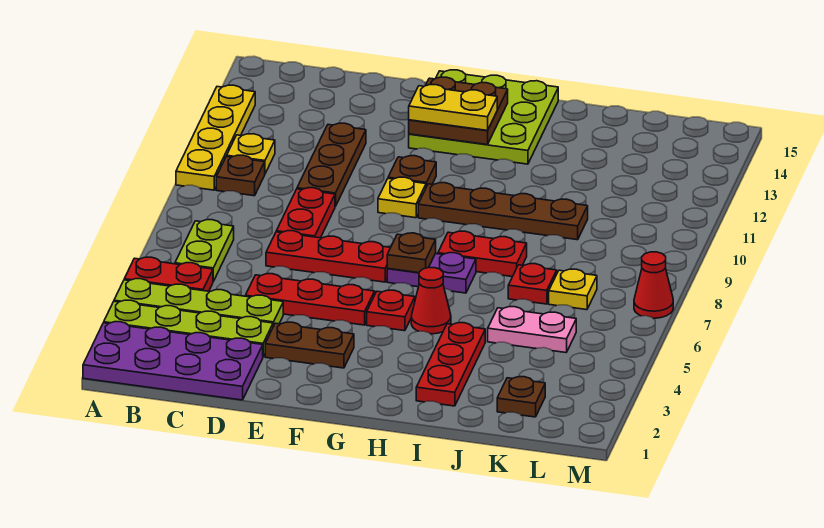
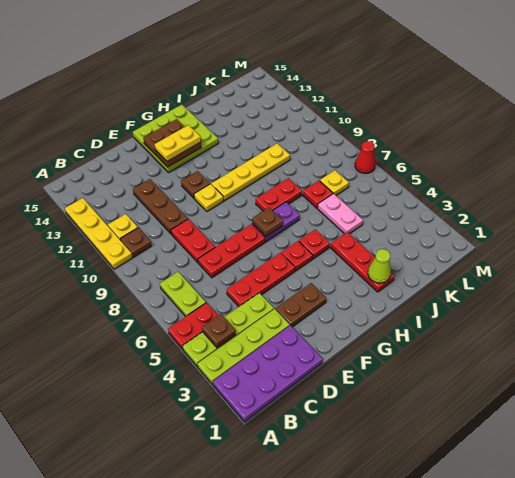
brown 1x4 plate [418,183,588,240] -> yellow 1x4 plate [211,143,290,201]
red 1x1 cone [411,268,451,334] -> red 1x1 plate [299,229,330,259]
none -> lime 1x1 cone [368,249,391,283]
pink 1x2 plate [488,307,576,353] -> pink 1x2 plate turned to [317,193,363,234]
brown 1x1 plate [497,377,545,417] -> brown 1x1 plate moved to [202,314,236,348]

